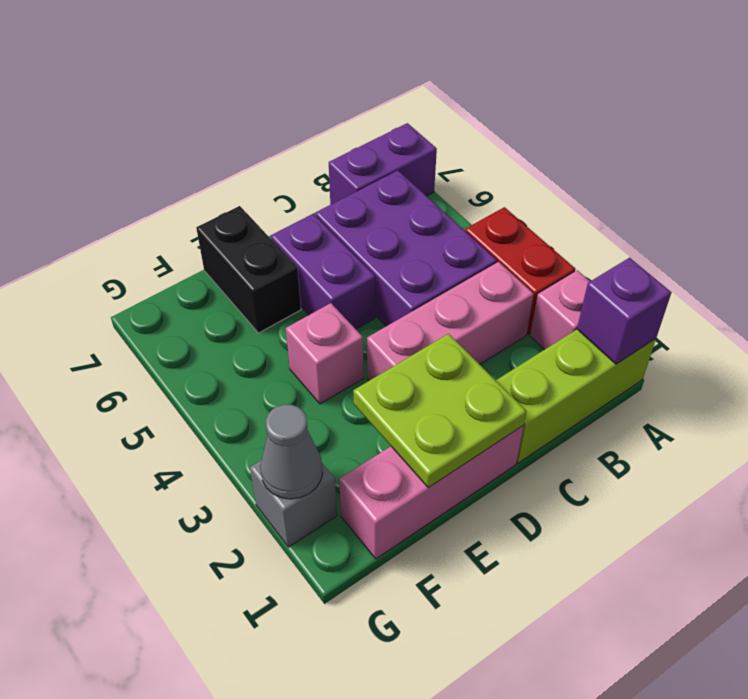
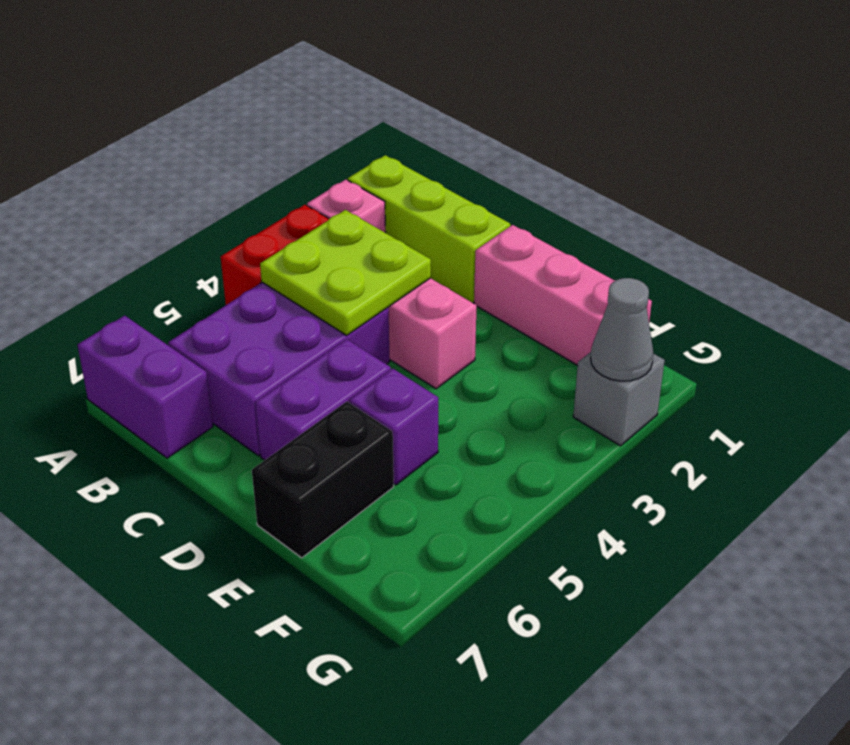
purple 1x1 brick [577,258,671,364] -> purple 1x1 brick moved to [349,369,438,485]
lime 2x2 plate [353,334,526,487] -> lime 2x2 plate moved to [260,210,431,335]
pink 1x1 brick [286,303,364,404] -> none

